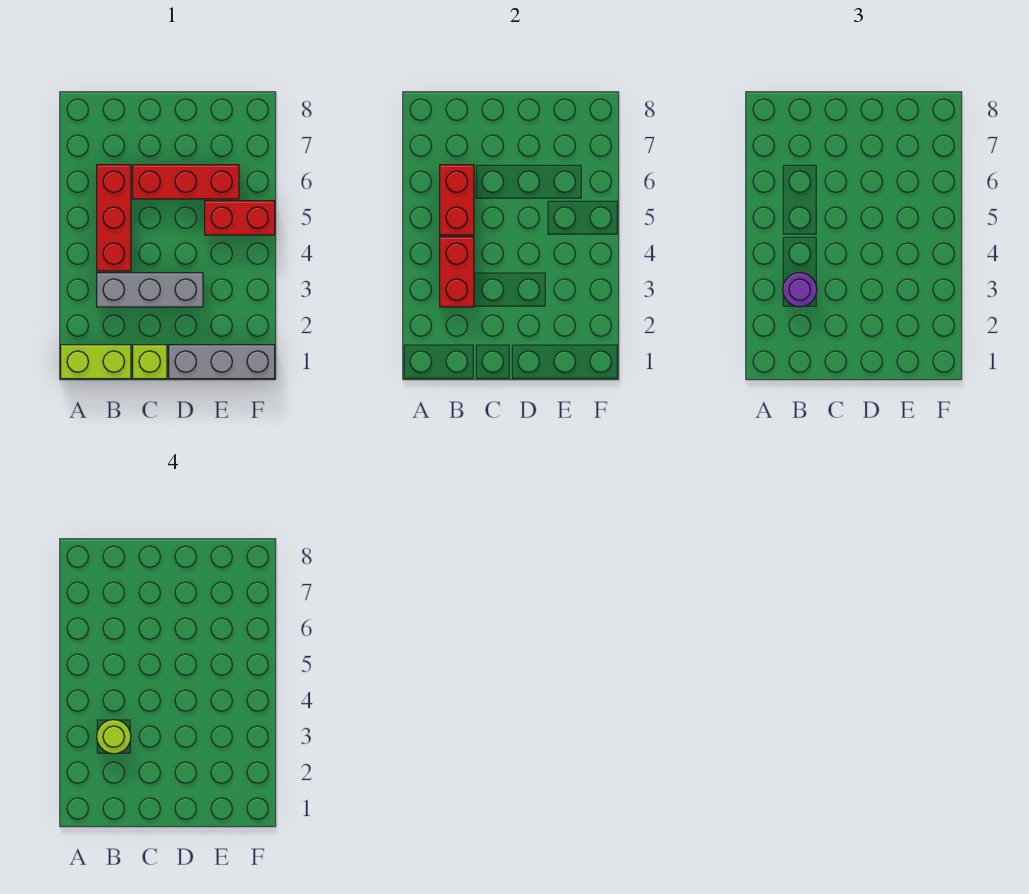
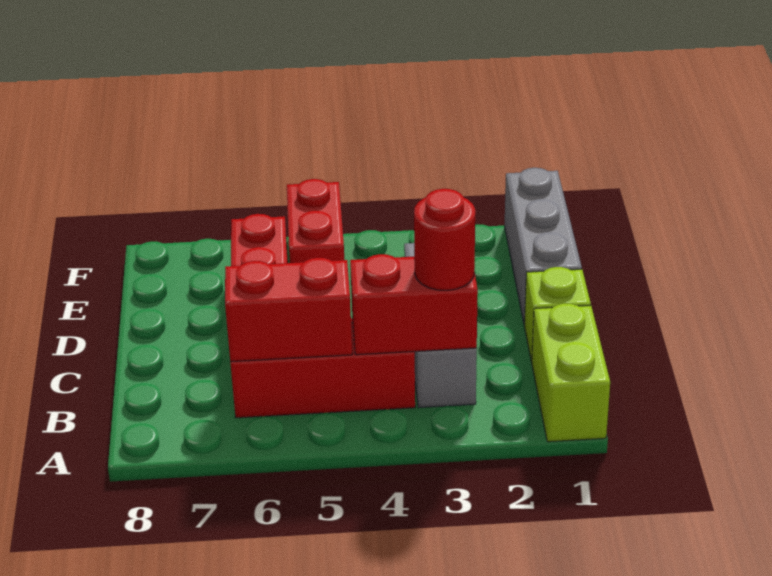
purple 1x1 round brick [783,273,817,307] -> red 1x1 round brick [414,189,475,290]
lime 1x1 round brick [97,720,131,754] -> none

